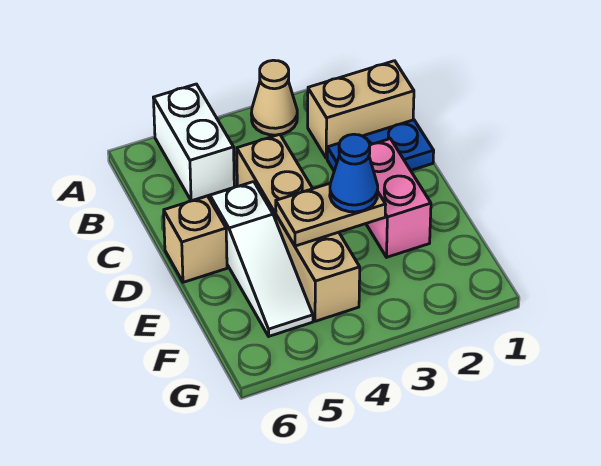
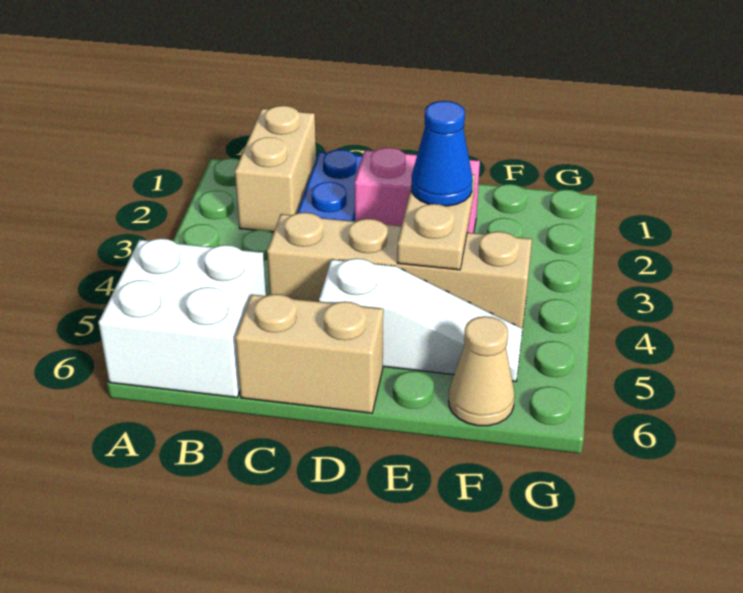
tan 1x1 cone [251,60,297,135] -> tan 1x1 cone moved to [449,316,515,426]
white 1x2 brick [153,84,234,201] -> white 2x2 brick [98,239,266,397]
tan 1x1 brick [164,196,227,282] -> tan 1x2 brick [235,294,383,413]

